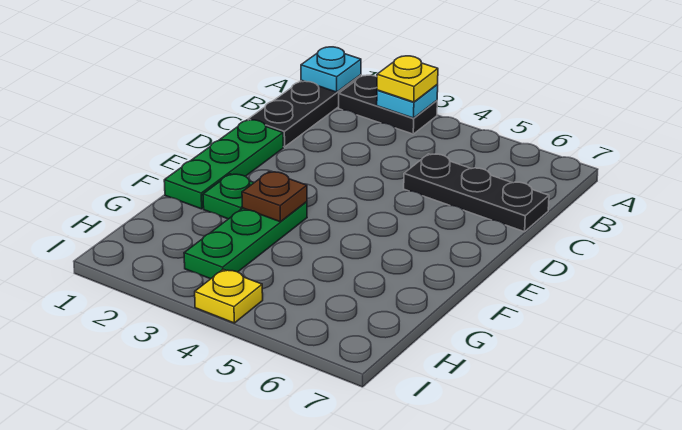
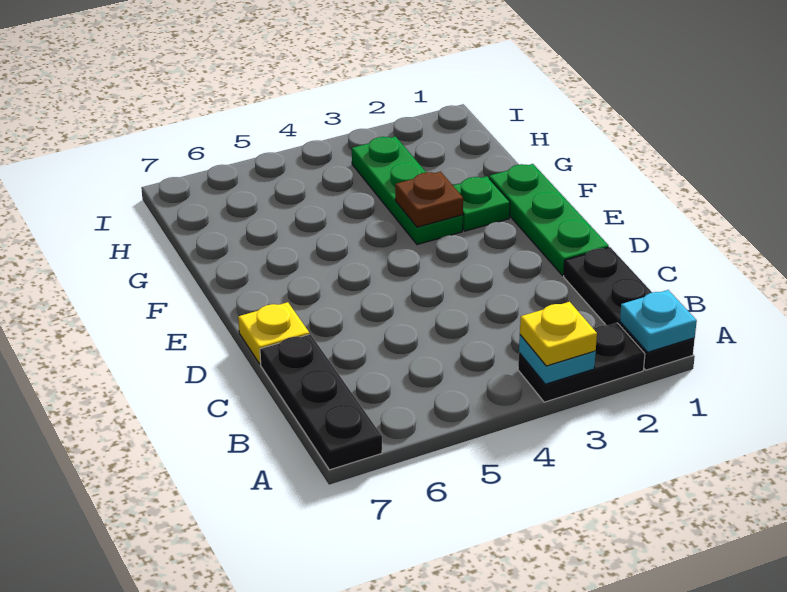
black 1x3 plate [404,154,549,232] -> black 1x3 plate turned to [260,334,382,470]
yellow 1x1 plate [195,269,263,323] -> yellow 1x1 plate moved to [238,302,309,364]

